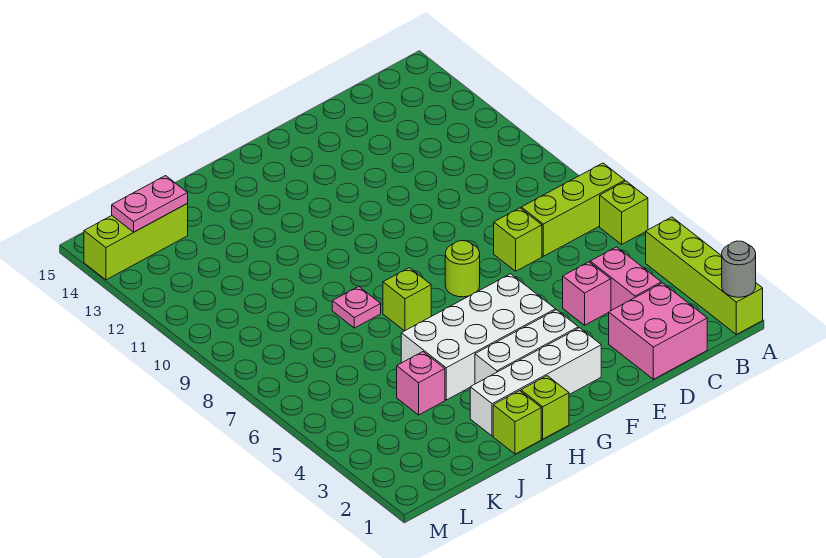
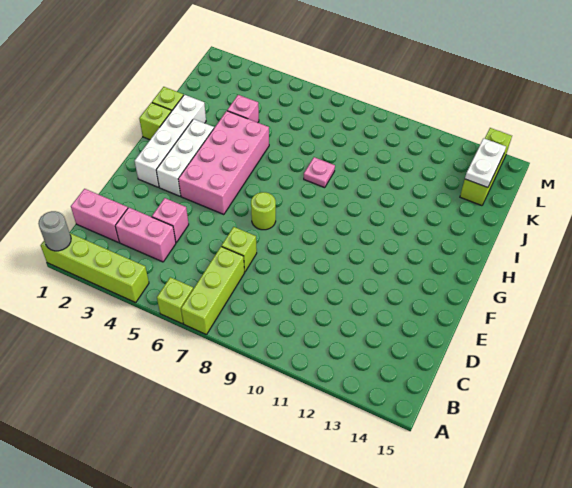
pink 2x2 brick [609,283,707,379] -> pink 1x2 brick [71,189,128,243]
white 2x4 brick [401,274,556,400] -> pink 2x4 brick [178,111,269,215]
lime 1x1 brick [383,268,431,331] -> none
pink 1x2 plate [112,176,188,232] -> white 1x2 plate [465,138,506,188]

